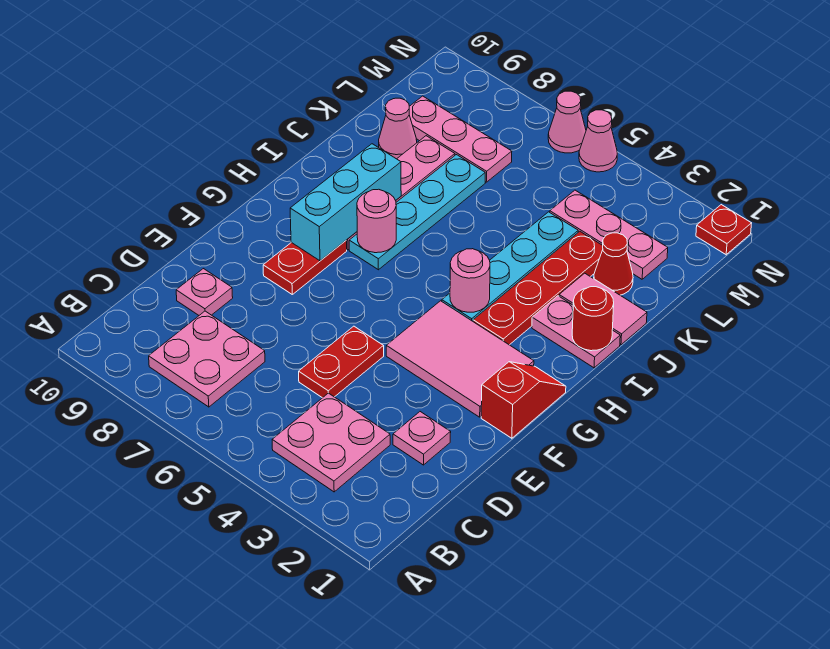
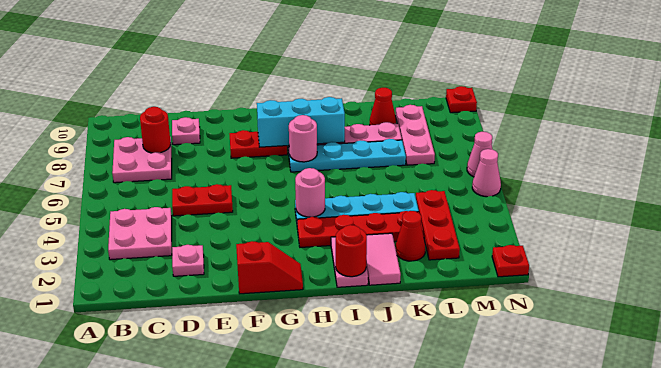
none -> red 1x1 round brick [140,107,171,153]
pink 2x3 tile [386,301,534,417] -> none
pink 1x1 cone [379,98,417,159] -> red 1x1 cone [370,88,396,125]
pink 1x3 plate [550,190,668,279] -> red 1x3 plate [416,190,460,260]
none -> red 1x1 plate [446,86,477,113]

